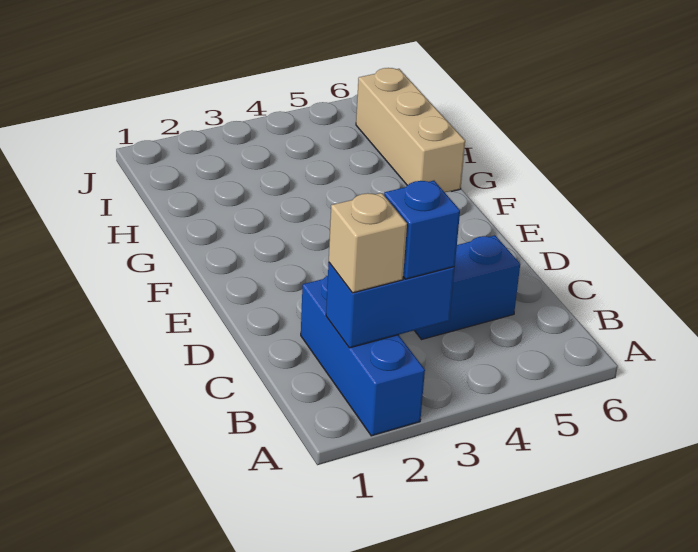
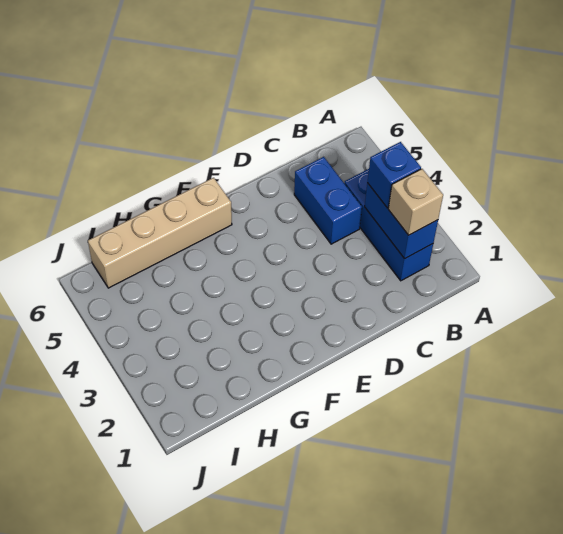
blue 1x3 brick [301,276,425,436] -> blue 1x3 brick turned to [344,169,433,281]
tan 1x3 brick [356,68,465,192] -> tan 1x4 brick [88,178,232,288]

